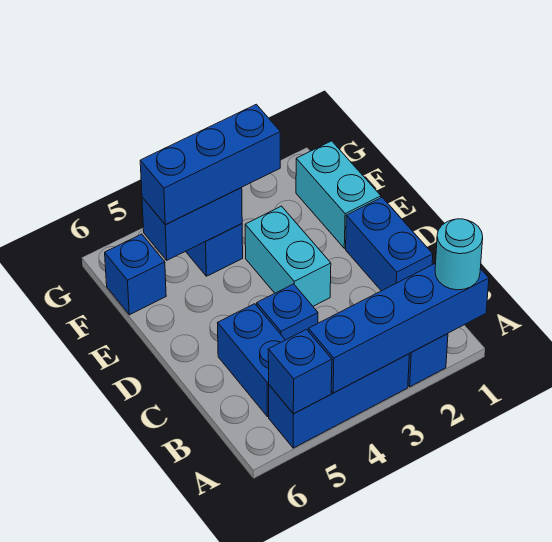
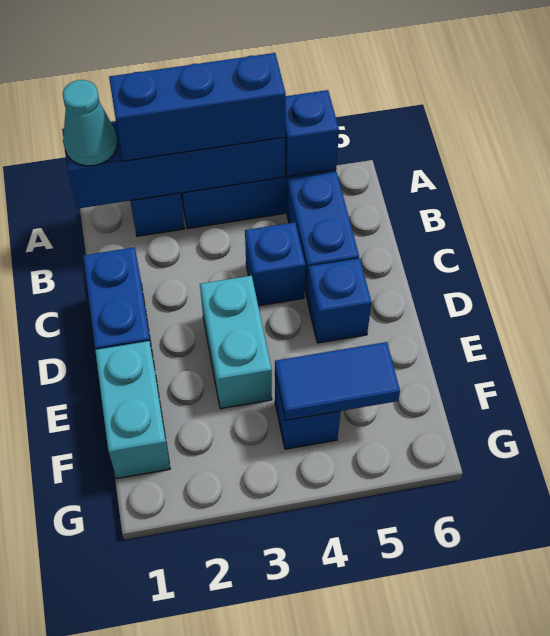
cyan 1x1 round brick [435,219,483,290] -> cyan 1x1 cone [63,80,117,166]
blue 1x3 brick [140,104,280,224] -> blue 1x3 brick moved to [109,53,286,161]
blue 1x2 brick [142,188,242,260] -> blue 1x2 tile [275,342,400,420]
blue 1x1 brick [105,234,166,315] -> blue 1x1 brick moved to [307,258,371,343]

